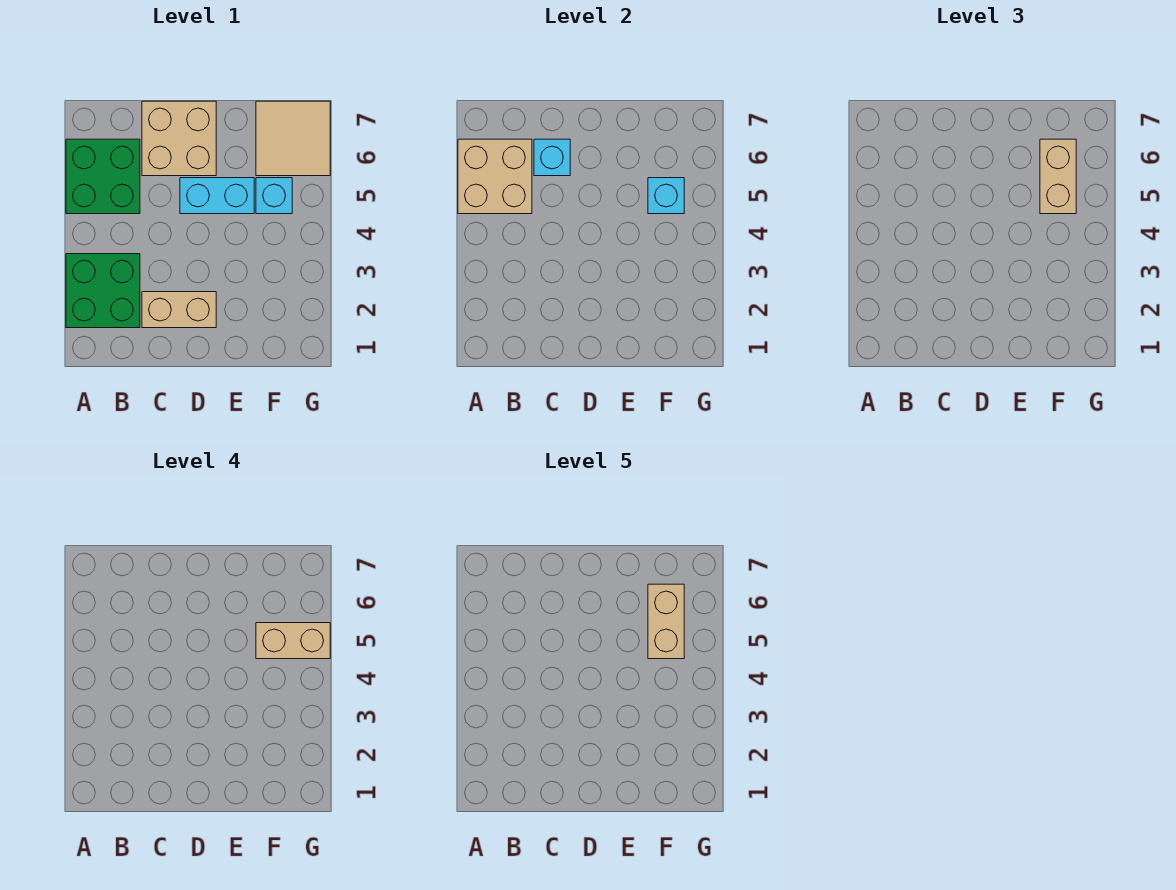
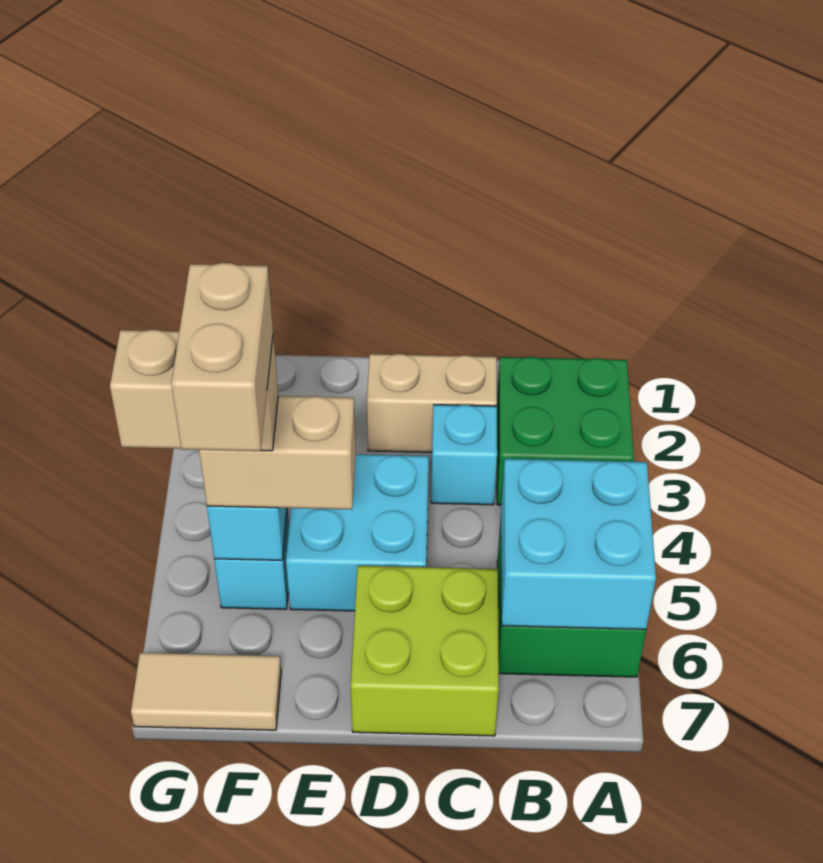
tan 2x2 brick [458,139,532,214] -> cyan 2x2 brick [501,459,656,629]
tan 2x2 brick [142,101,216,176] -> lime 2x2 brick [351,566,499,736]
cyan 1x1 brick [534,139,570,176] -> cyan 1x1 brick moved to [431,405,497,505]
cyan 1x2 brick [180,178,254,214] -> cyan 2x2 brick [286,454,429,611]
tan 1x2 brick [1040,139,1076,214] -> tan 1x2 brick turned to [199,396,356,510]
tan 2x2 tile [256,101,330,176] -> tan 1x2 tile [131,653,281,730]

